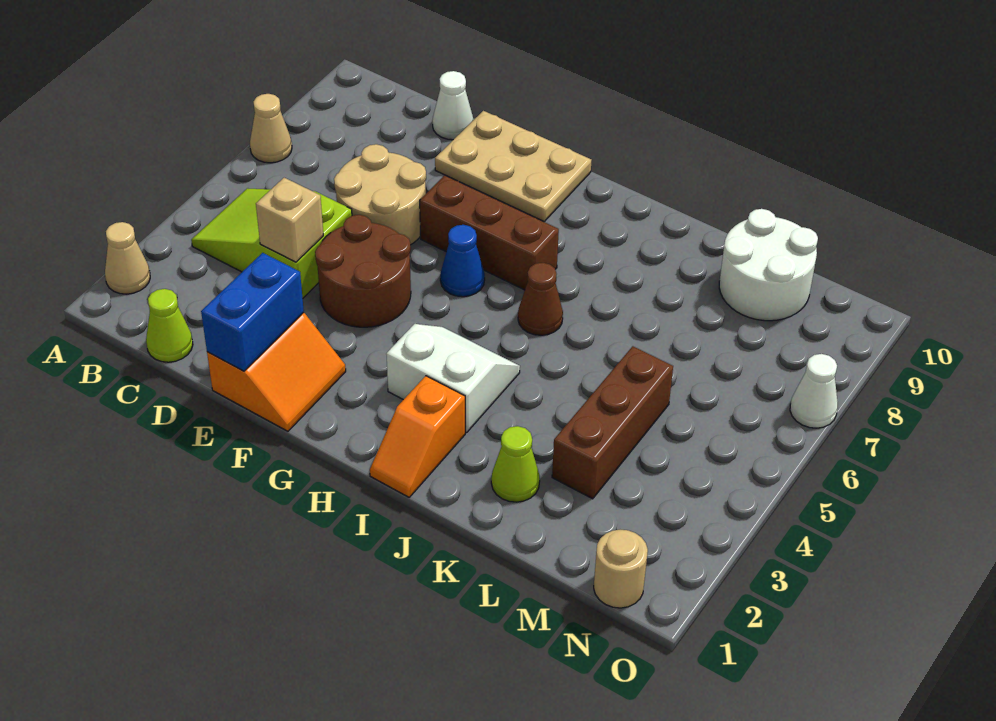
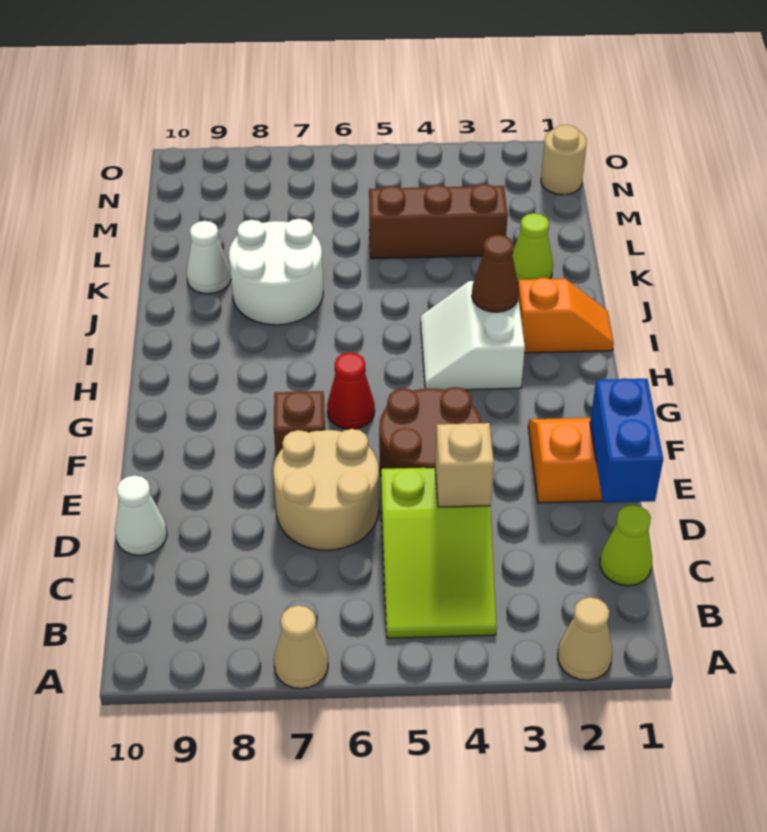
blue 1x2 brick [201,253,304,371] -> blue 1x2 brick turned to [590,378,663,503]
tan 2x3 plate [435,111,591,222] -> none
brown 1x3 brick [420,175,559,290] -> brown 1x1 brick [274,391,325,457]
blue 1x1 cone [440,225,485,297] -> red 1x1 cone [327,352,375,429]
brown 1x1 cone [518,263,563,335] -> brown 1x1 cone moved to [472,235,519,312]
white 2x2 round brick [719,209,818,321] -> white 2x2 round brick moved to [229,219,323,325]
white 1x1 cone [790,354,838,428] -> white 1x1 cone moved to [186,221,231,294]

